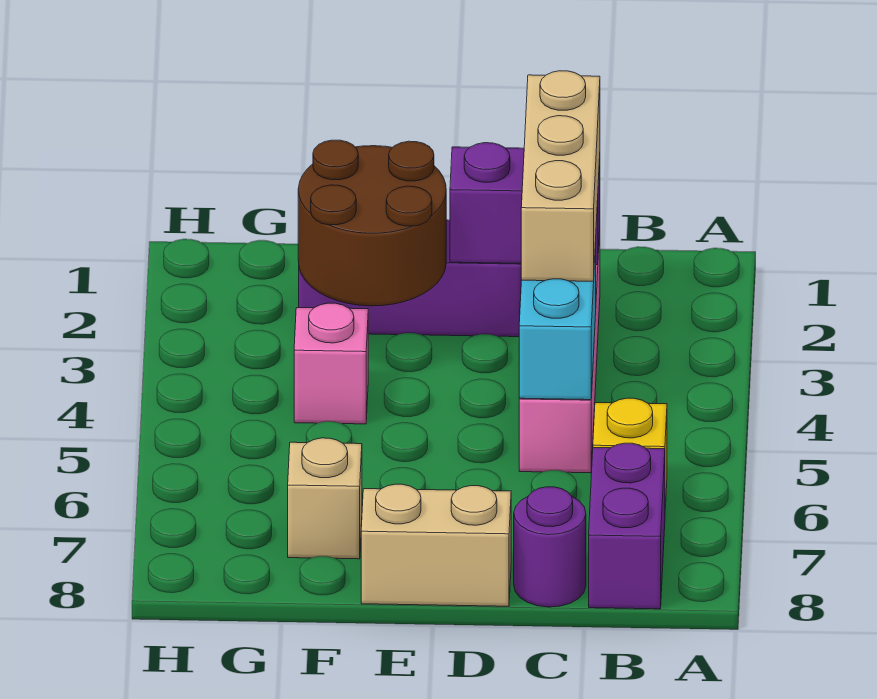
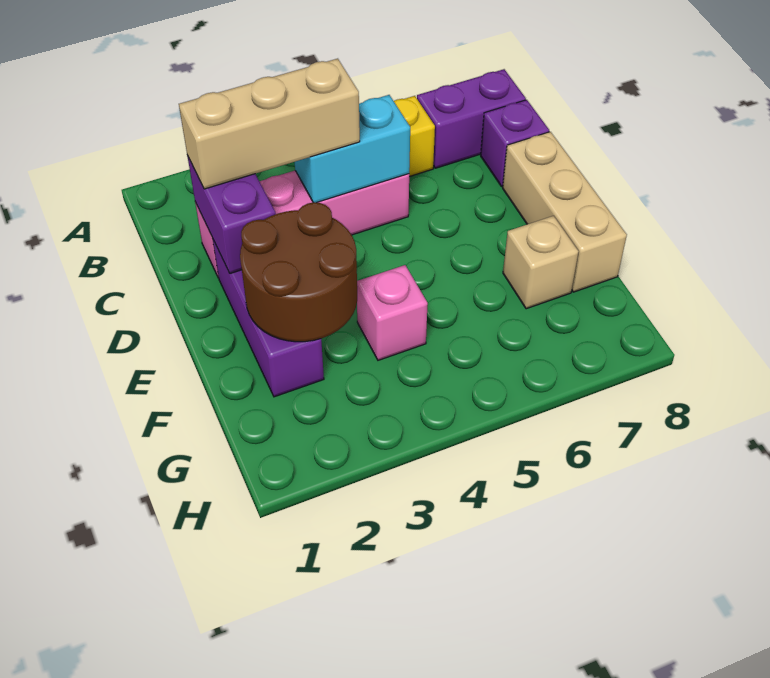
purple 1x1 round brick [514,487,586,607] -> purple 1x1 brick [481,100,549,186]
tan 1x2 brick [361,484,511,606] -> tan 1x3 brick [503,132,627,292]

